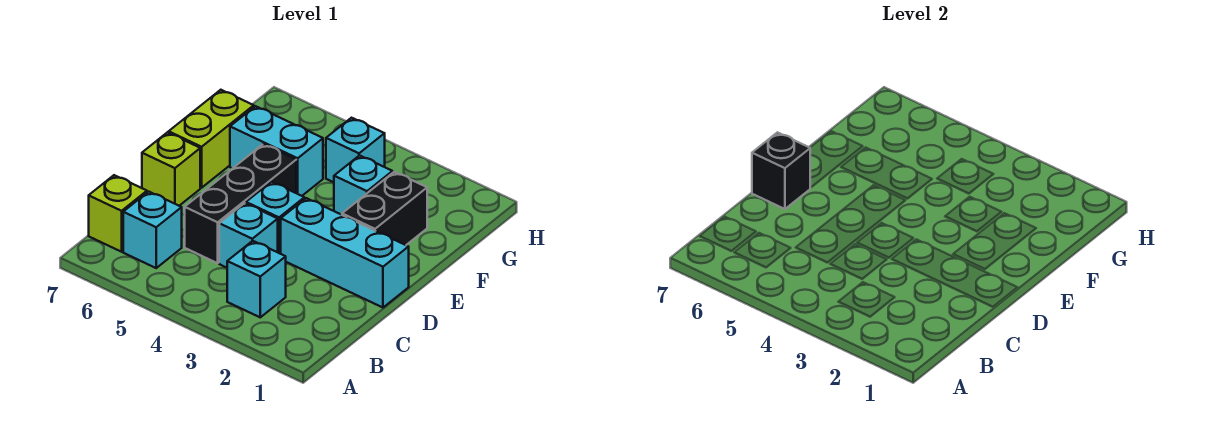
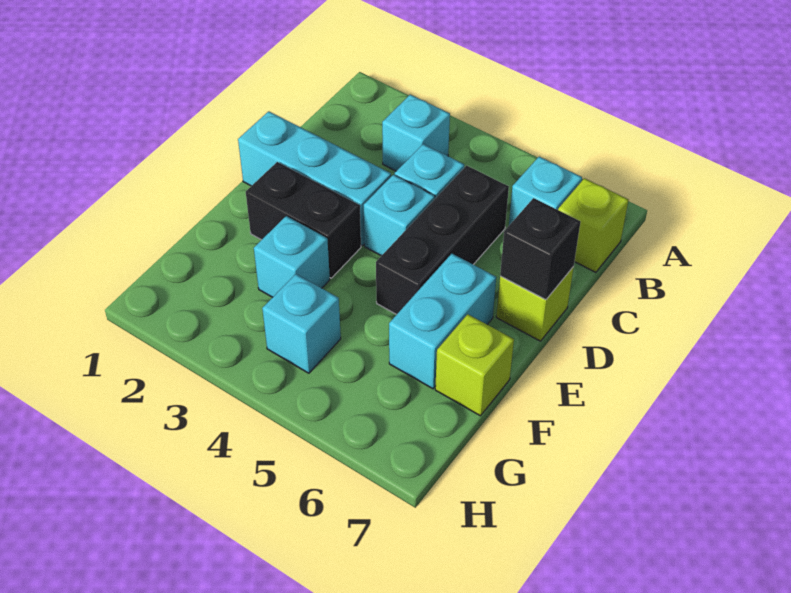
black 1x2 brick [342,172,427,245] -> black 1x2 brick turned to [246,162,361,278]
lime 1x2 brick [169,90,254,188] -> lime 1x1 brick [435,314,514,416]
cyan 1x2 brick [230,106,323,196] -> cyan 1x2 brick turned to [389,254,496,389]

